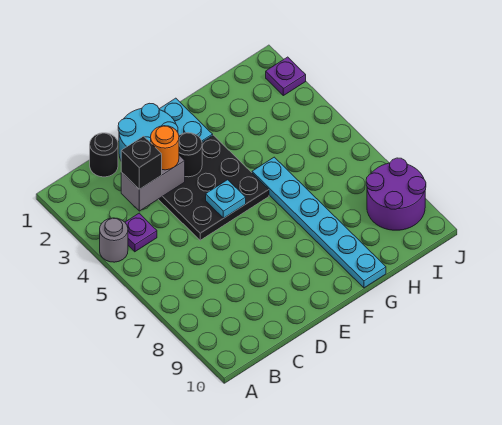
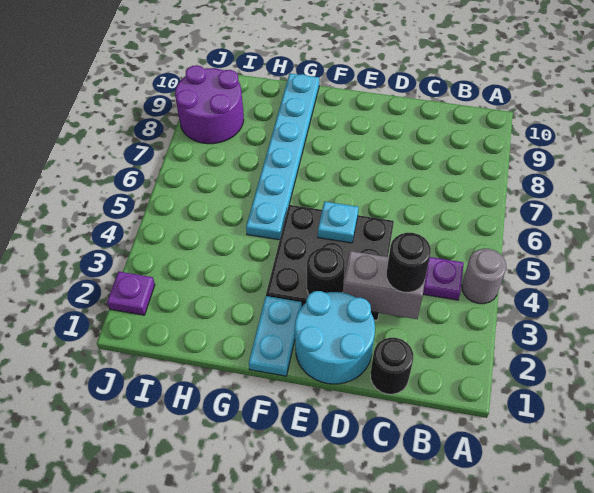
black 1x1 brick [121,136,162,189] -> black 1x1 round brick [387,233,431,292]
orange 1x1 round brick [151,126,179,170] -> none

